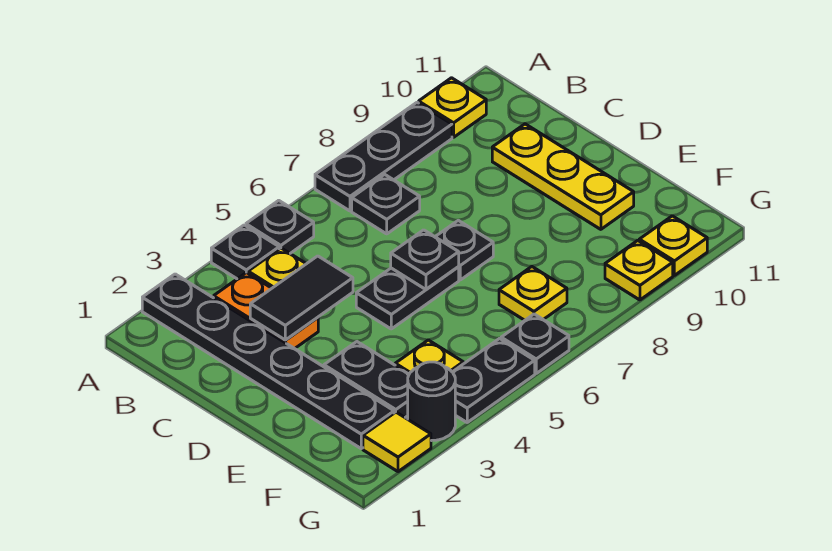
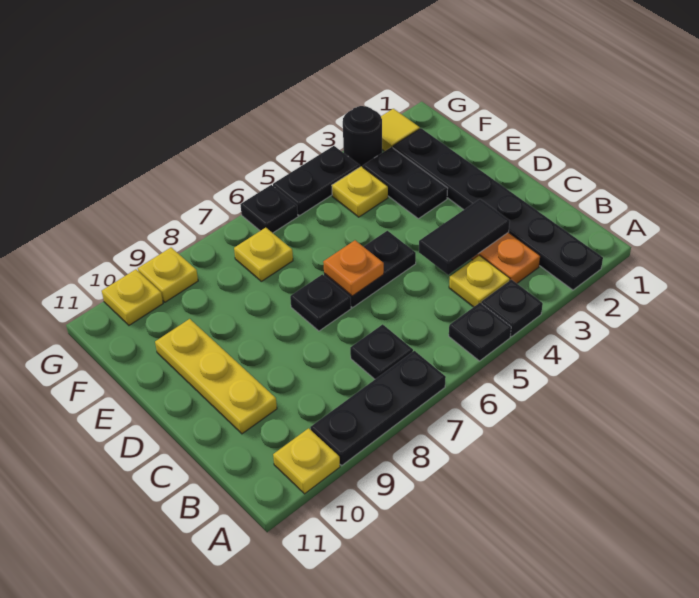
black 1x1 plate [391,230,459,289] -> orange 1x1 plate [323,240,384,296]

